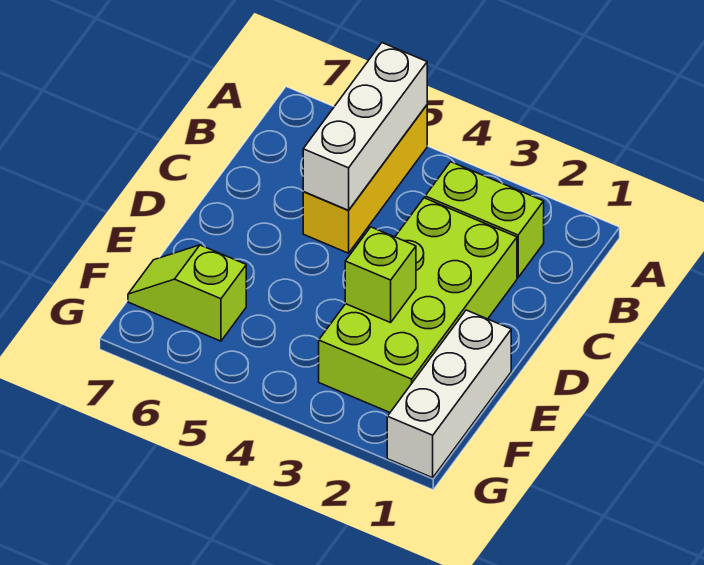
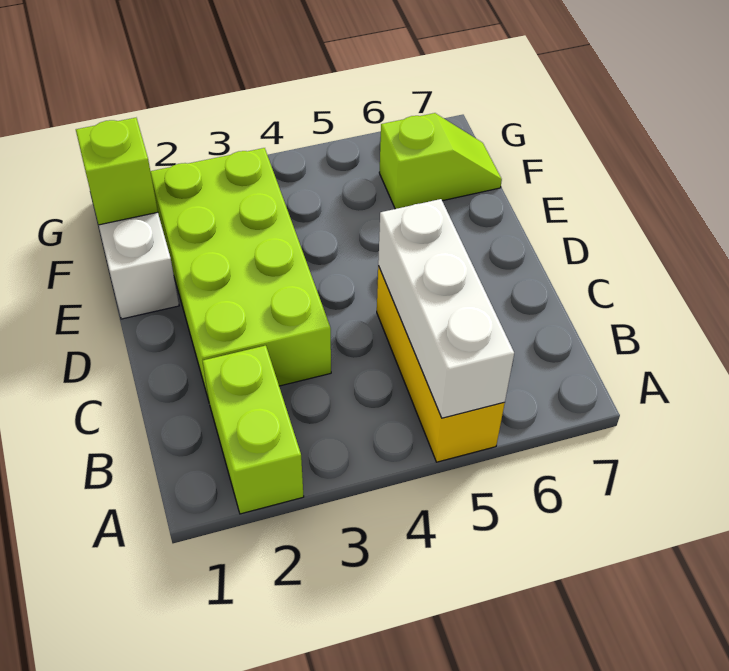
lime 1x2 brick [425,162,544,277] -> lime 1x2 brick turned to [203,346,304,514]
lime 1x1 brick [345,227,416,323] -> lime 1x1 brick moved to [76,118,158,225]

